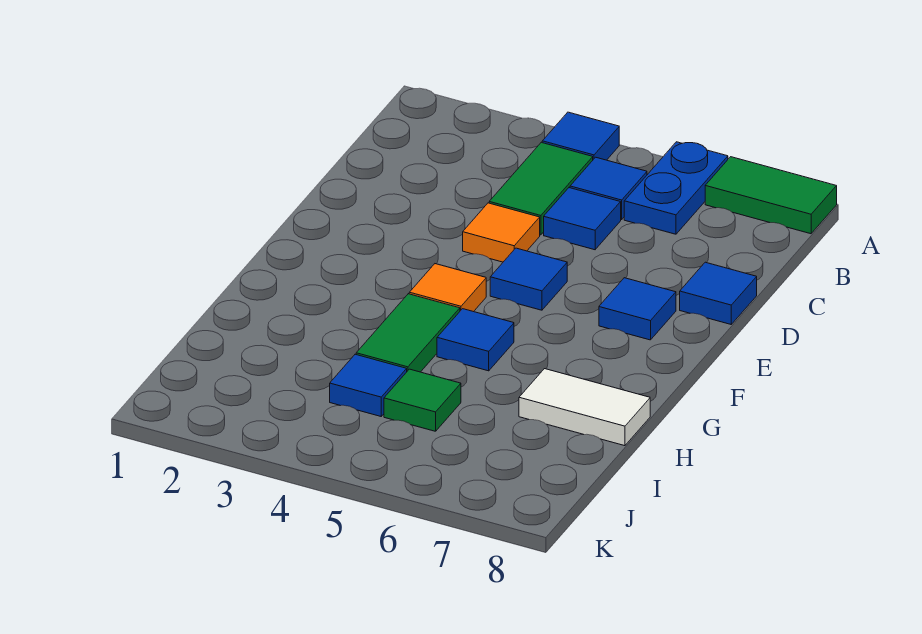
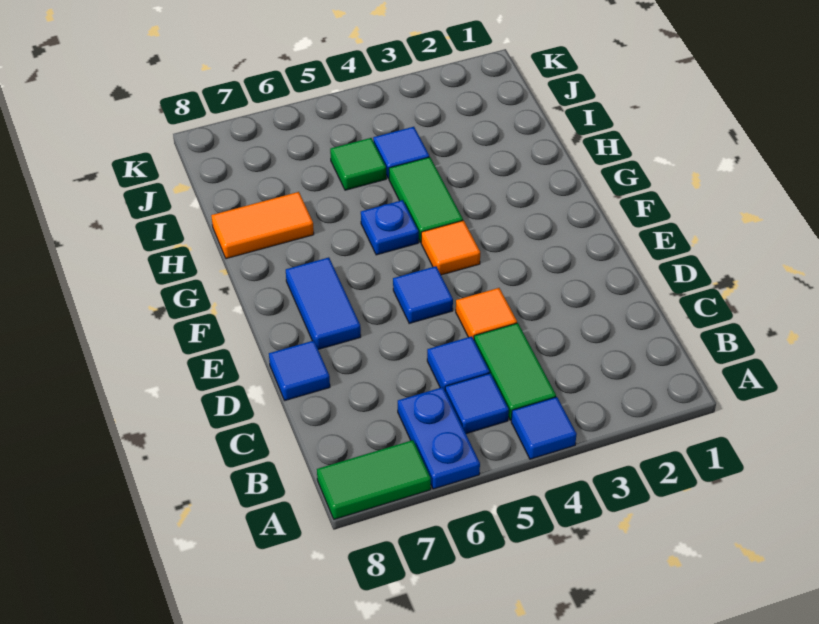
blue 1x1 tile [599,278,676,340] -> blue 1x2 tile [286,257,361,350]
blue 1x1 tile [437,309,514,371] -> blue 1x1 plate [361,200,419,255]
white 1x2 tile [519,369,650,446] -> orange 1x2 tile [211,192,314,259]

